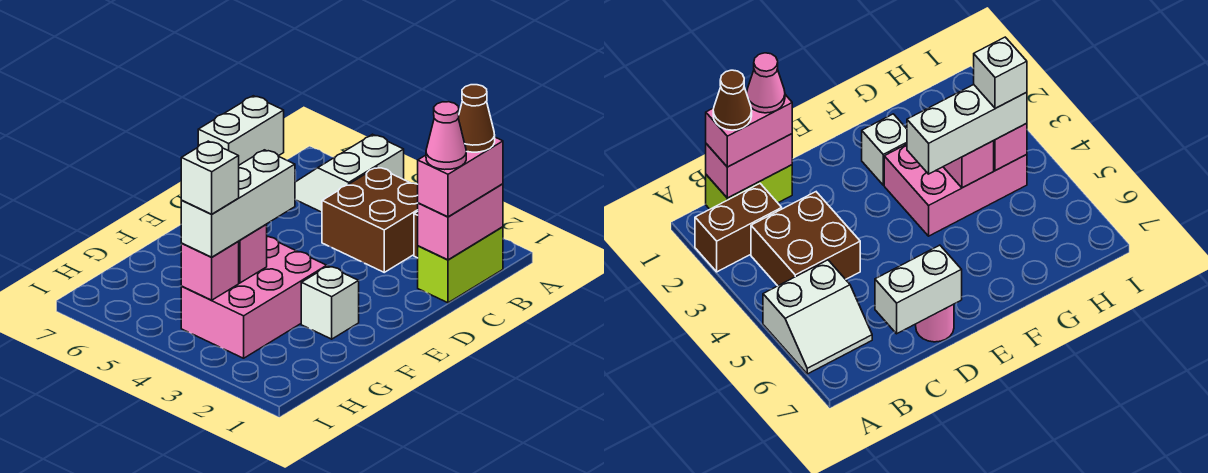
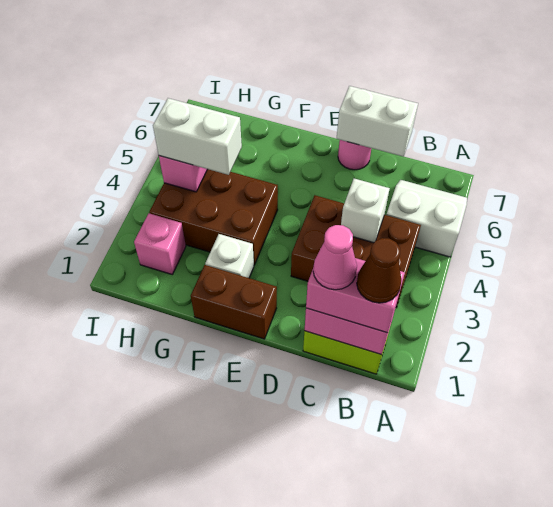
brown 1x2 brick [695,184,782,272] -> brown 1x2 brick moved to [191,265,277,339]
brown 2x2 brick [322,167,418,272] -> brown 2x3 brick [291,195,421,308]
pink 2x3 brick [181,237,327,358] -> brown 2x3 brick [149,169,278,265]
white 1x3 brick [181,150,295,257] -> white 1x2 brick [153,98,242,175]
pink 1x1 brick [238,225,267,283] -> pink 1x1 brick moved to [134,213,186,274]
white 1x1 brick [181,141,239,214] -> white 1x1 brick moved to [341,179,390,243]

